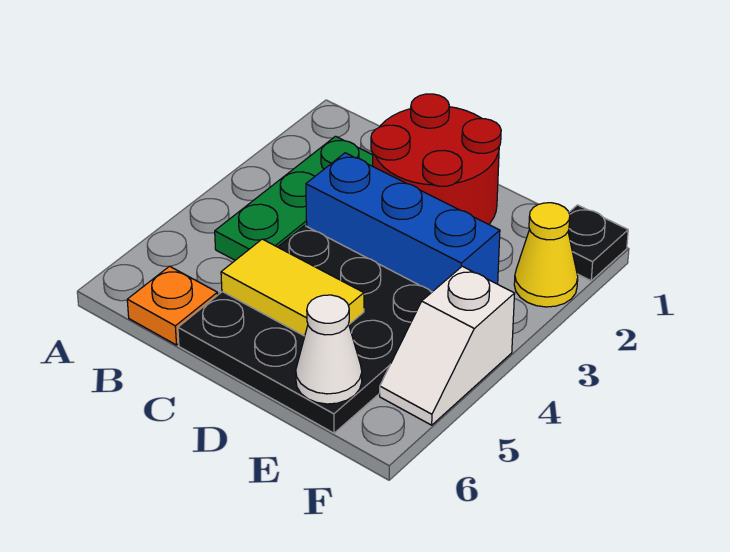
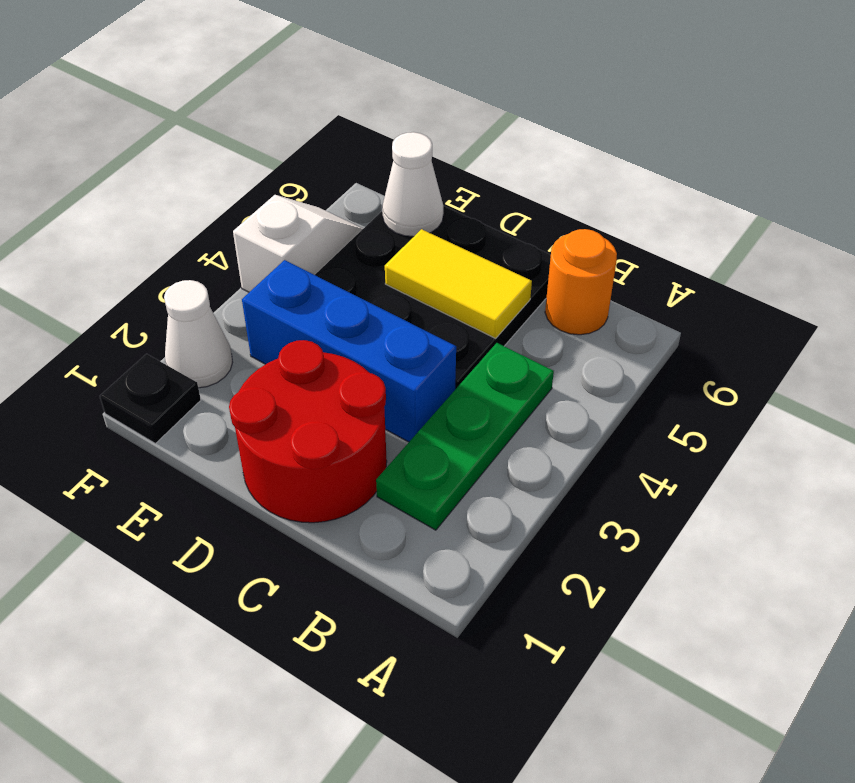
orange 1x1 plate [127,266,218,345] -> orange 1x1 round brick [545,229,617,335]
yellow 1x1 cone [514,203,578,307] -> white 1x1 cone [164,280,233,388]

